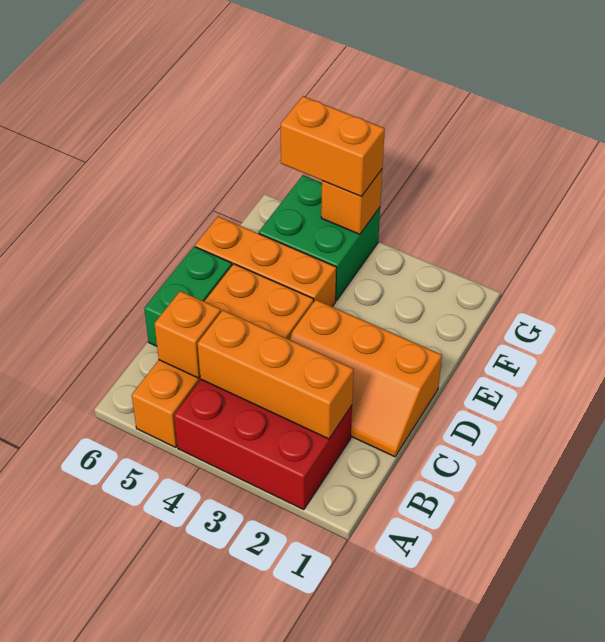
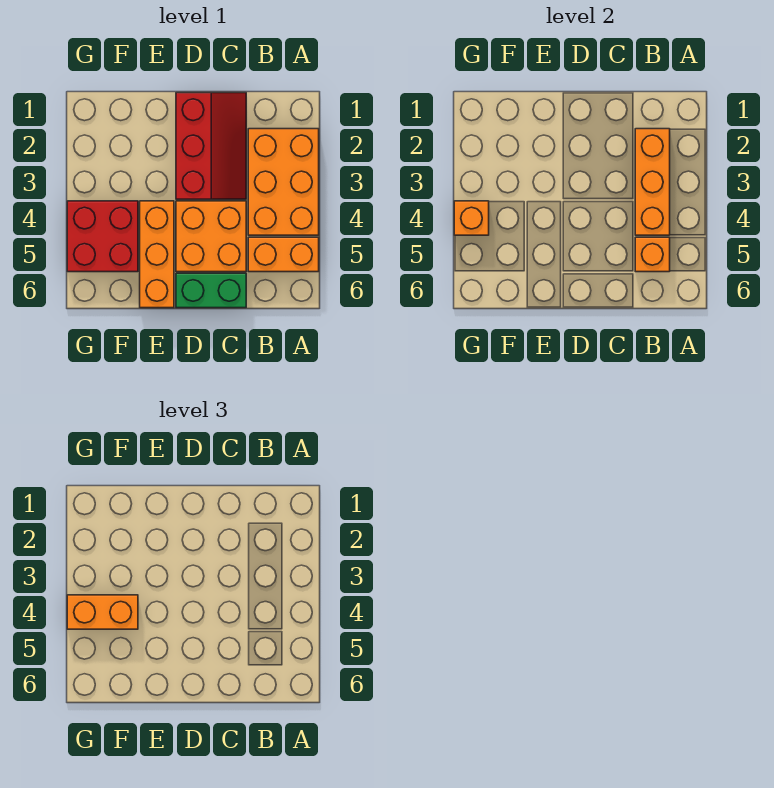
red 2x3 brick [174,380,352,510] -> orange 2x3 brick [248,129,319,235]
orange 2x3 slope [289,300,442,457] -> red 2x3 slope [176,93,246,199]
green 2x2 brick [259,175,380,301] -> red 2x2 brick [67,201,138,272]
orange 1x2 brick [280,96,385,196] -> orange 1x2 brick turned to [67,595,138,629]

